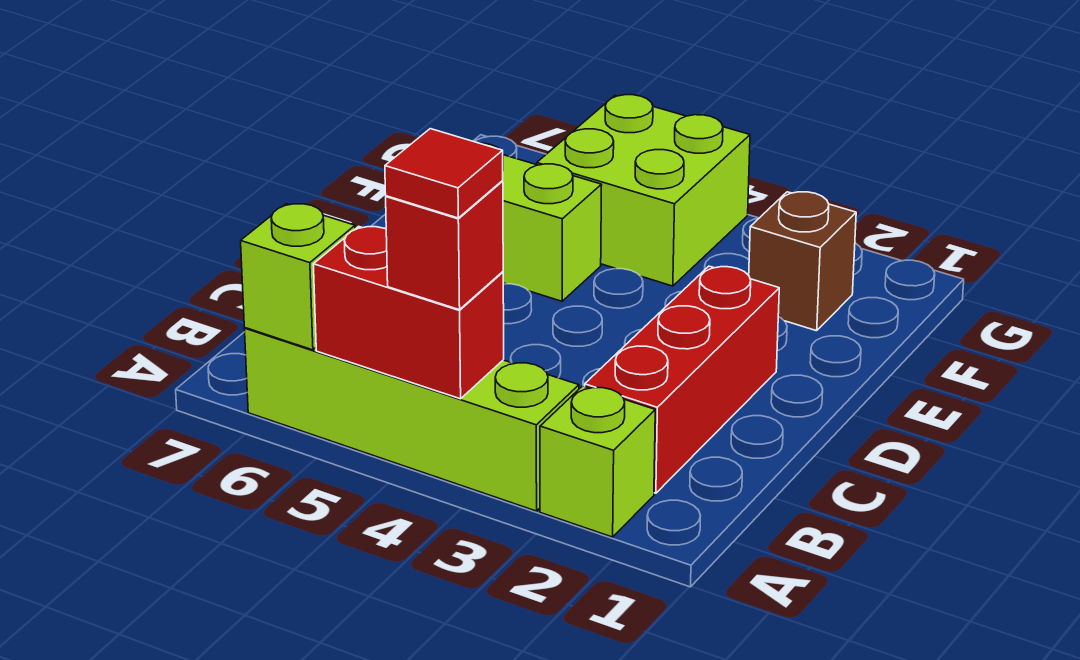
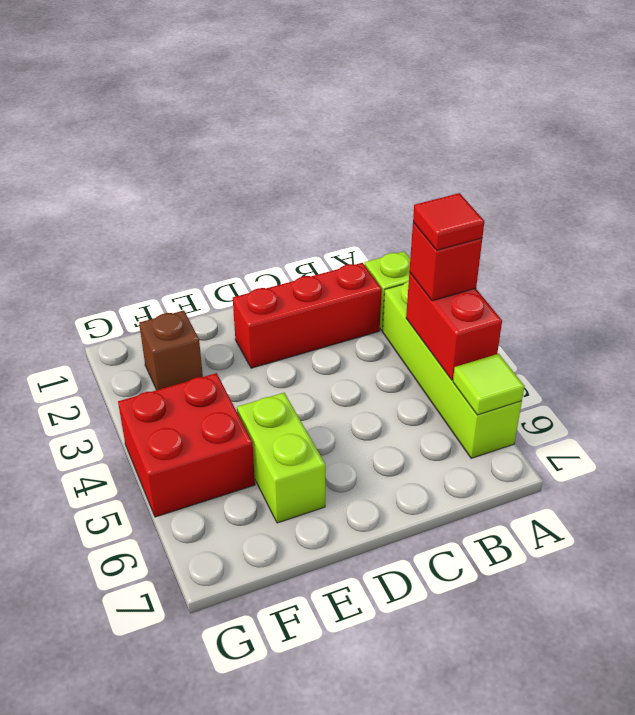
lime 1x1 brick [241,204,355,350] -> lime 1x1 tile [453,354,525,415]
lime 2x2 brick [537,95,750,286] -> red 2x2 brick [118,373,255,517]

